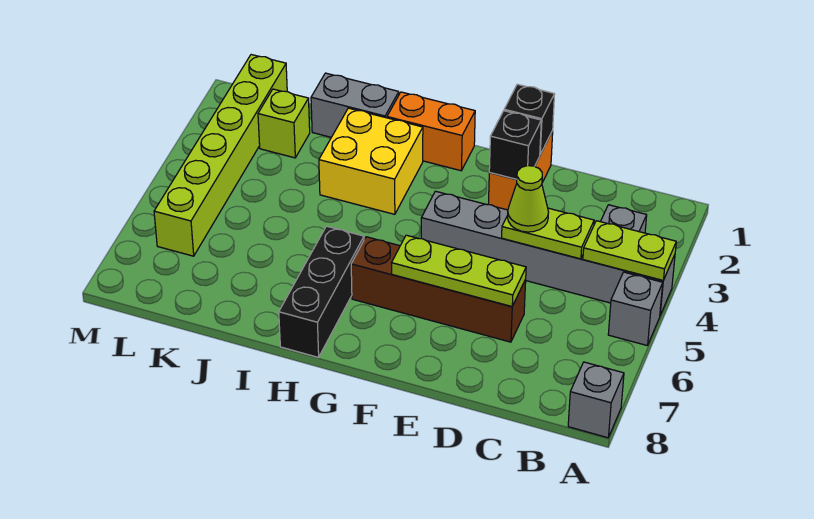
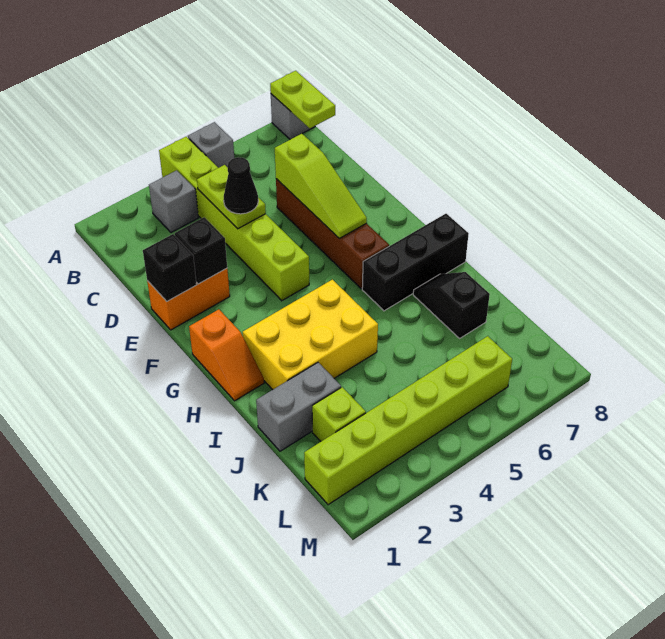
grey 1x6 brick [421,191,675,315] -> lime 1x6 brick [159,137,309,301]
lime 1x2 plate [583,221,676,280] -> lime 1x2 plate moved to [270,71,335,128]
lime 1x1 cone [508,166,549,232] -> black 1x1 cone [224,157,258,214]
lime 1x3 plate [392,235,526,307] -> lime 1x3 slope [275,134,367,238]
orange 1x2 brick [387,92,475,171] -> orange 1x2 slope [189,309,264,401]
yellow 2x2 brick [319,108,423,214] -> yellow 2x3 brick [243,280,378,390]
grey 1x2 brick [311,73,399,137] -> grey 1x2 brick turned to [256,362,341,451]
none -> black 1x2 slope [413,272,490,338]

